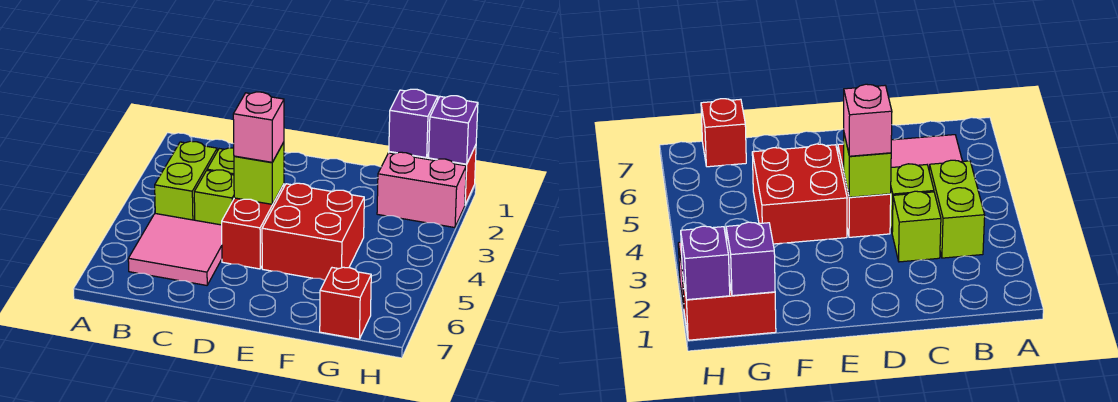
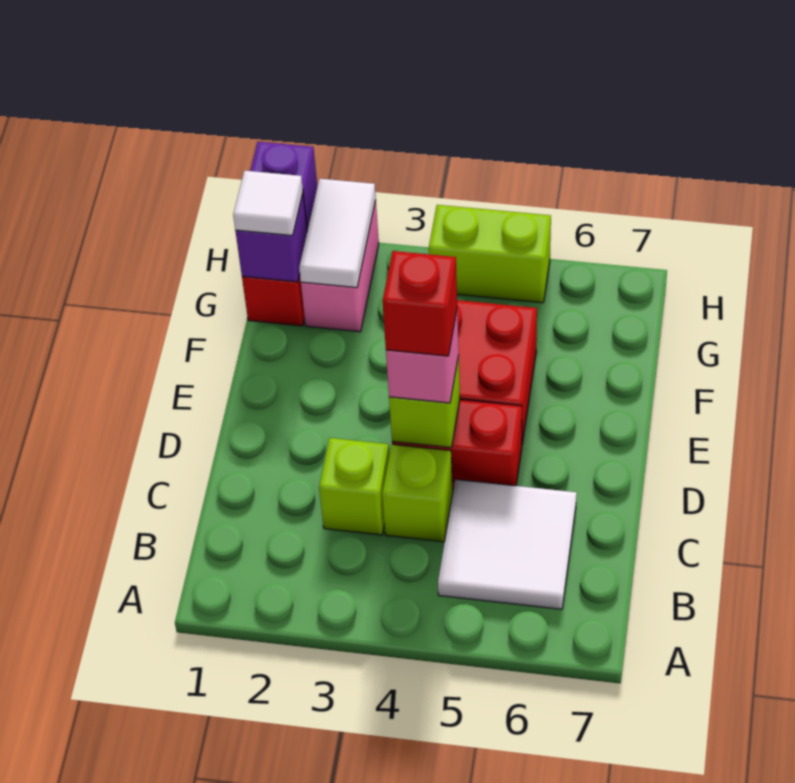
lime 1x2 brick [155,141,217,220] -> lime 1x2 brick moved to [429,205,551,303]
pink 2x2 tile [128,214,222,285] -> white 2x2 tile [438,479,577,609]
none -> white 1x1 tile [233,171,303,236]
none -> white 1x2 tile [299,179,376,288]
red 1x1 brick [320,267,371,339] -> red 1x1 brick moved to [383,251,457,356]

